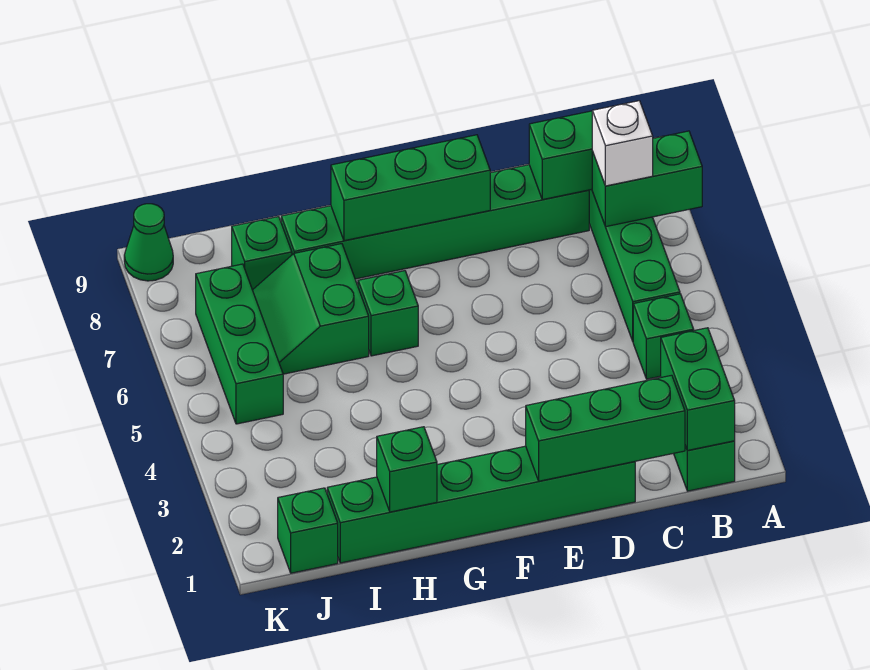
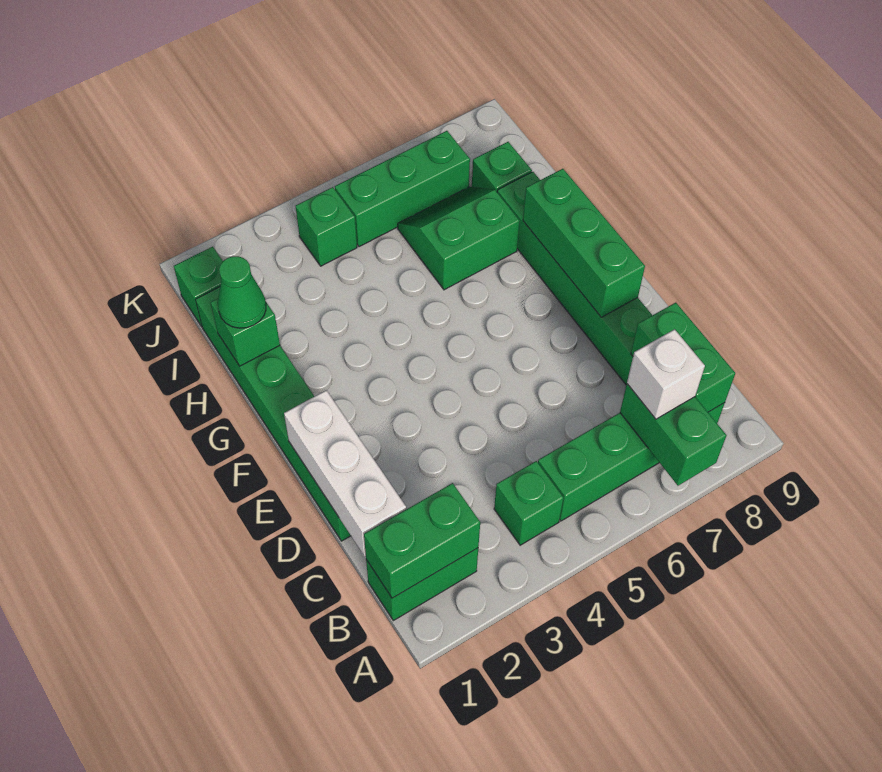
green 1x3 brick [526,375,685,481] -> white 1x3 brick [284,390,406,557]
green 1x1 brick [358,271,418,356] -> green 1x1 brick moved to [296,187,357,266]
green 1x1 cone [124,204,173,281] -> green 1x1 cone moved to [218,256,266,328]

